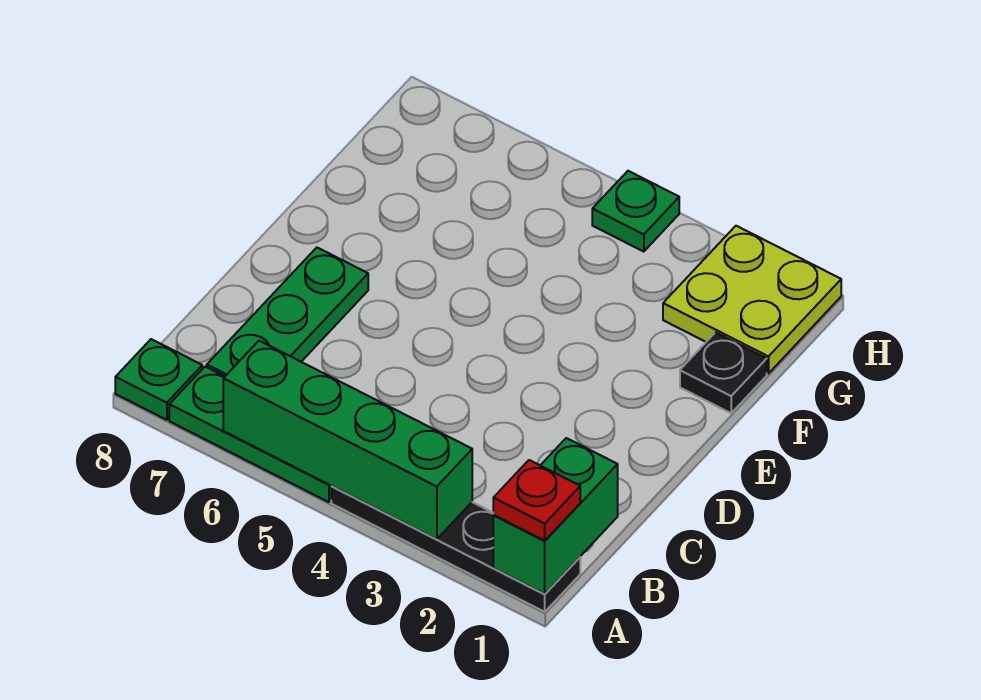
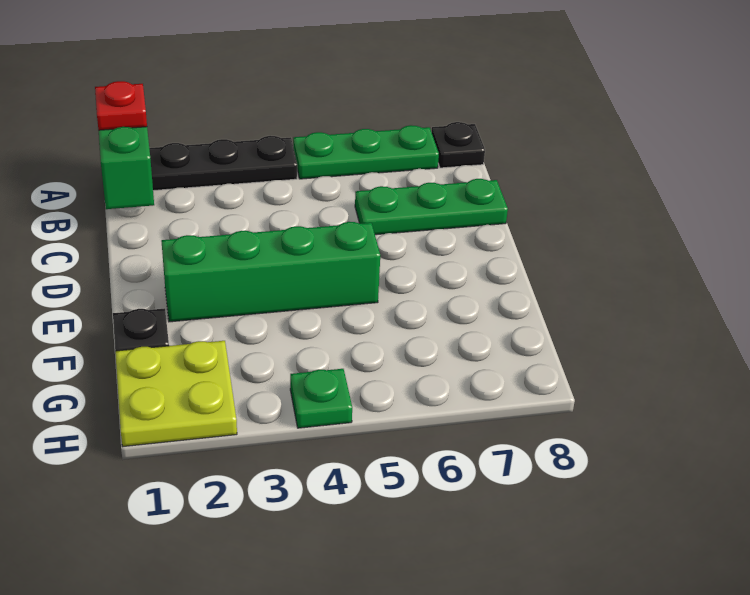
green 1x4 brick [223,341,472,539] -> green 1x4 brick moved to [161,222,380,322]
green 1x1 plate [115,339,202,420] -> black 1x1 plate [432,122,485,168]
green 1x3 plate [207,248,368,376] -> green 1x3 plate turned to [355,179,508,235]

